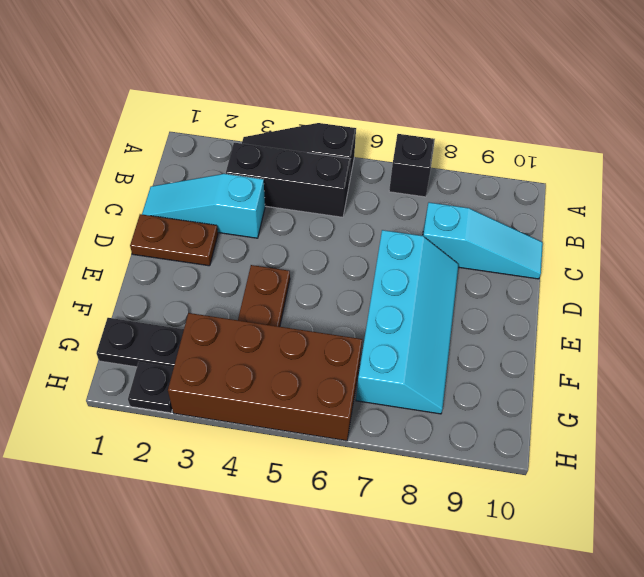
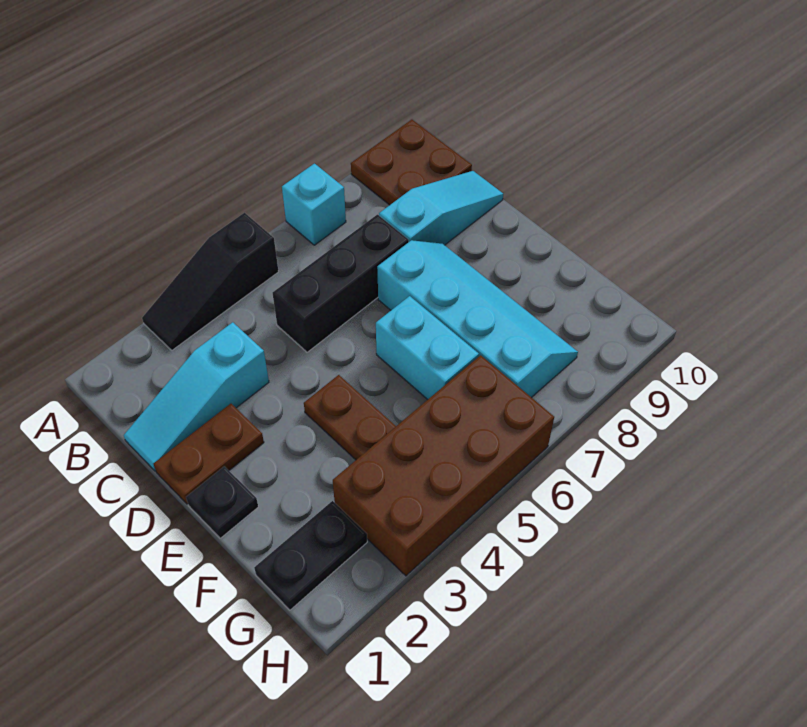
black 1x1 brick [389,134,435,197] -> cyan 1x1 brick [282,164,346,245]
none -> brown 2x2 plate [351,120,472,205]
black 1x3 brick [226,143,350,217] -> black 1x3 brick moved to [273,215,409,352]
none -> cyan 1x2 brick [376,296,479,400]
black 1x1 plate [128,362,174,413] -> black 1x1 plate moved to [186,466,258,538]

